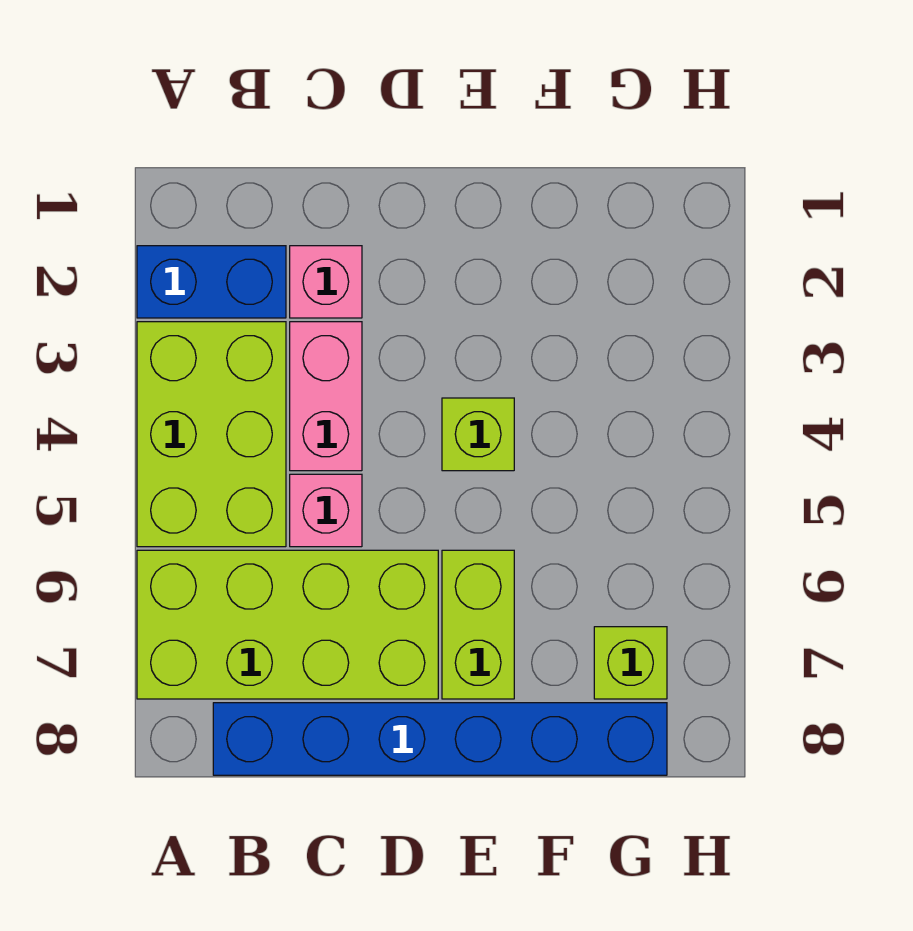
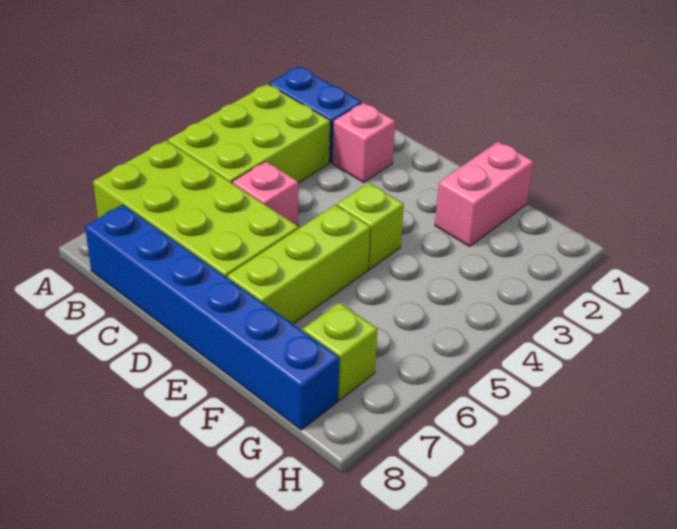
pink 1x2 brick [290,322,362,471] -> pink 1x2 brick moved to [435,142,534,246]
lime 1x2 brick [442,550,514,699] -> lime 1x3 brick [227,205,370,324]

